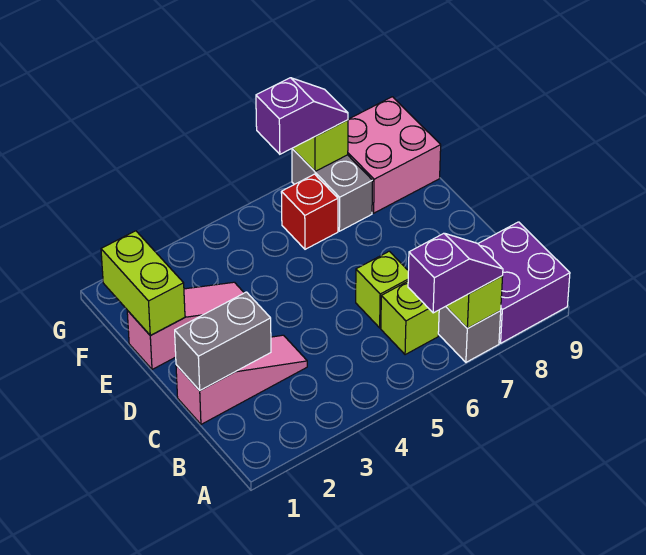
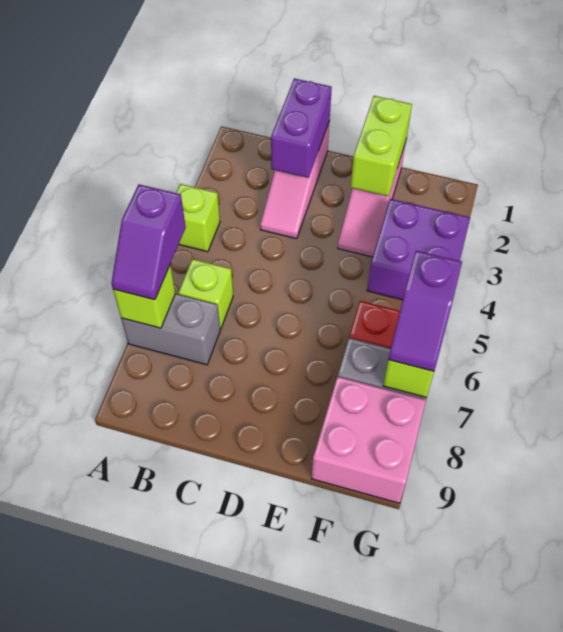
purple 2x2 brick [478,222,570,343] -> purple 2x2 brick moved to [367,199,470,300]
grey 1x2 brick [175,292,271,390] -> purple 1x2 brick [271,78,332,178]
lime 1x1 brick [356,251,408,328] -> lime 1x1 brick moved to [176,184,220,252]
lime 1x2 brick [101,231,185,336] -> lime 1x2 brick turned to [351,96,412,197]

